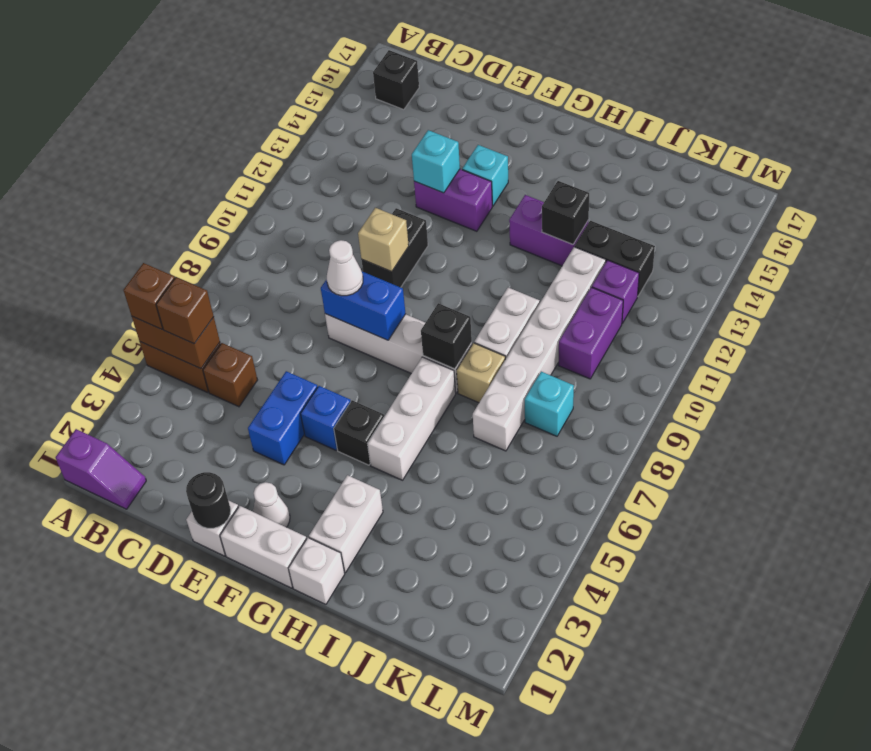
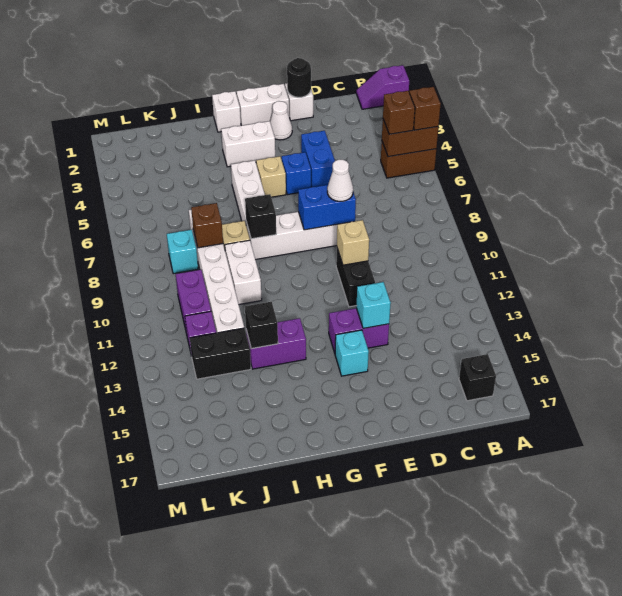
brown 1x1 brick [203,343,257,407] -> brown 1x1 brick moved to [191,203,223,248]
black 1x1 brick [334,400,384,465] -> tan 1x1 brick [256,156,286,197]
white 1x2 brick [309,475,383,573] -> white 1x2 brick turned to [221,121,275,167]

